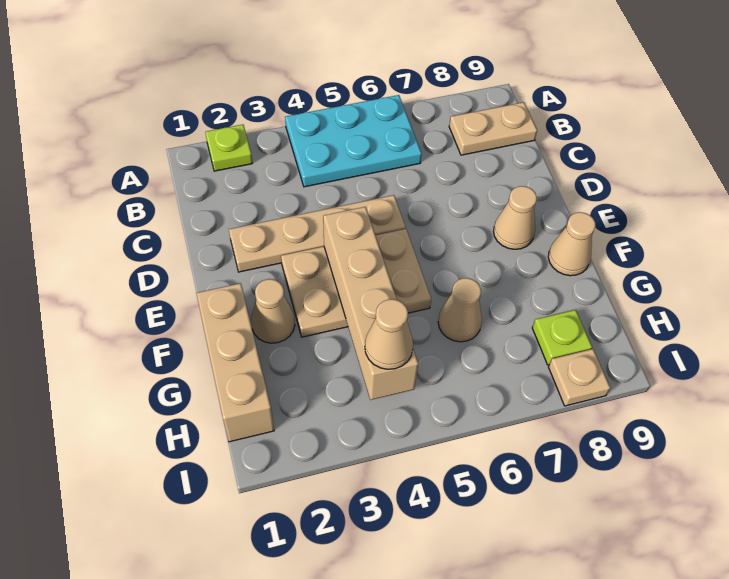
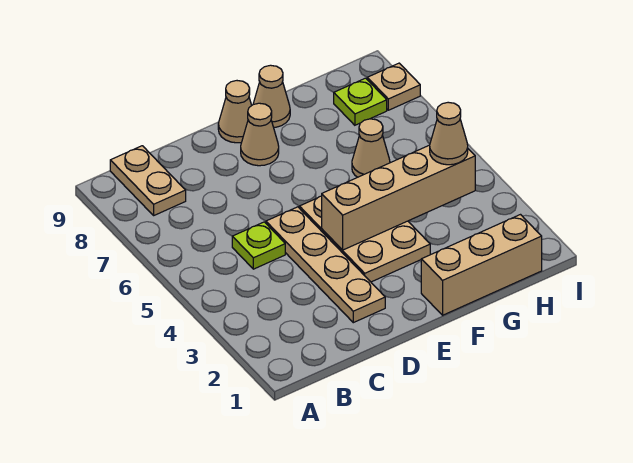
lime 1x1 plate [205,125,252,171] -> lime 1x1 plate moved to [232,222,285,269]
cyan 2x3 plate [285,95,422,187] -> none
tan 1x1 cone [251,279,295,343] -> tan 1x1 cone moved to [218,81,252,143]

